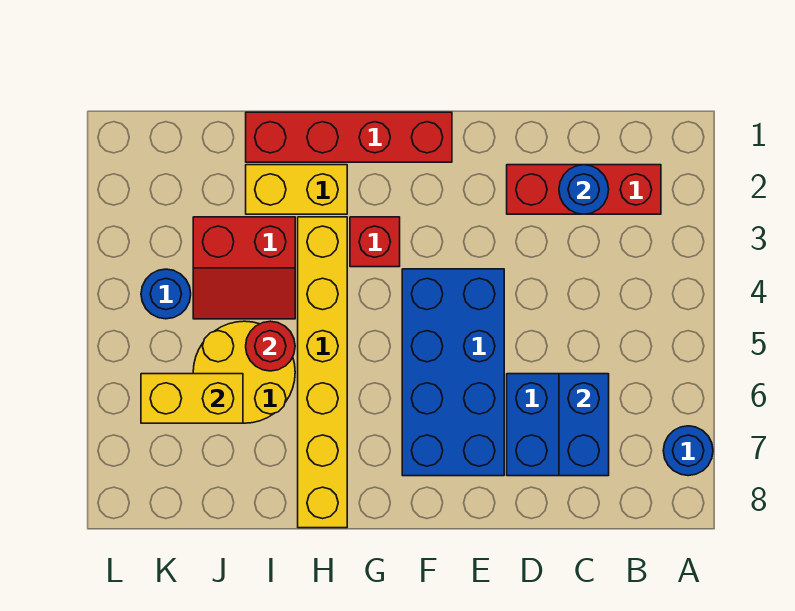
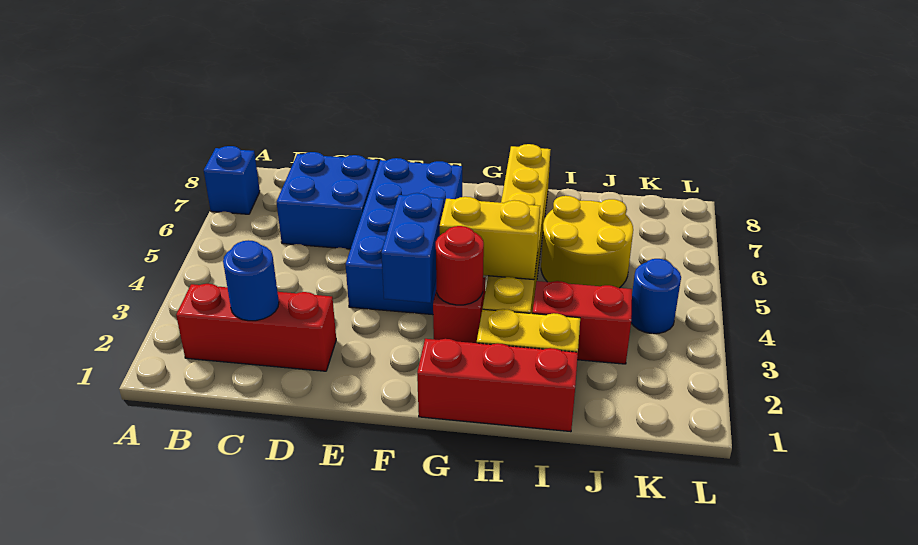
blue 1x1 round brick [663,426,713,476] -> blue 1x1 brick [204,146,260,214]
blue 1x2 brick [559,374,609,476] -> blue 1x2 brick moved to [381,193,444,303]
red 1x4 brick [246,112,452,162] -> red 1x3 brick [417,339,578,432]
red 1x1 round brick [246,321,295,371] -> red 1x1 round brick moved to [436,226,484,305]
yellow 1x2 brick [141,374,243,423] -> yellow 1x2 brick moved to [440,197,540,280]

